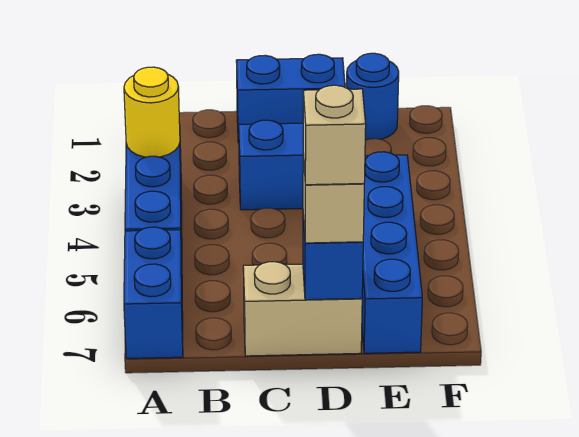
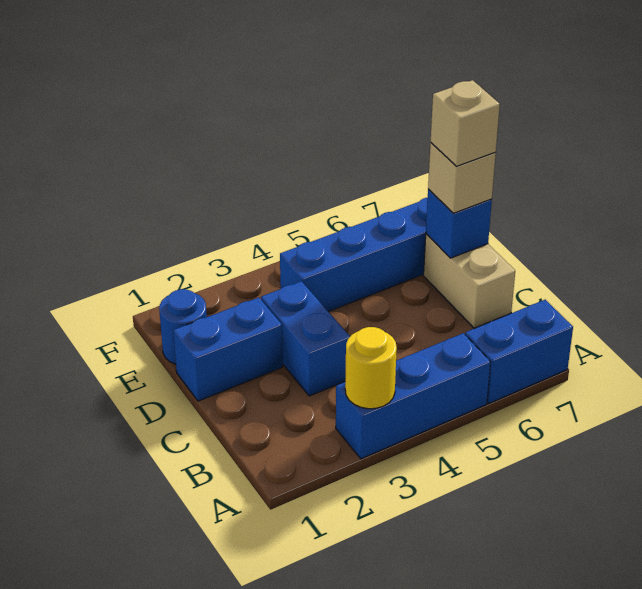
blue 1x2 brick [236,54,345,143] -> blue 1x2 brick turned to [173,298,283,401]

